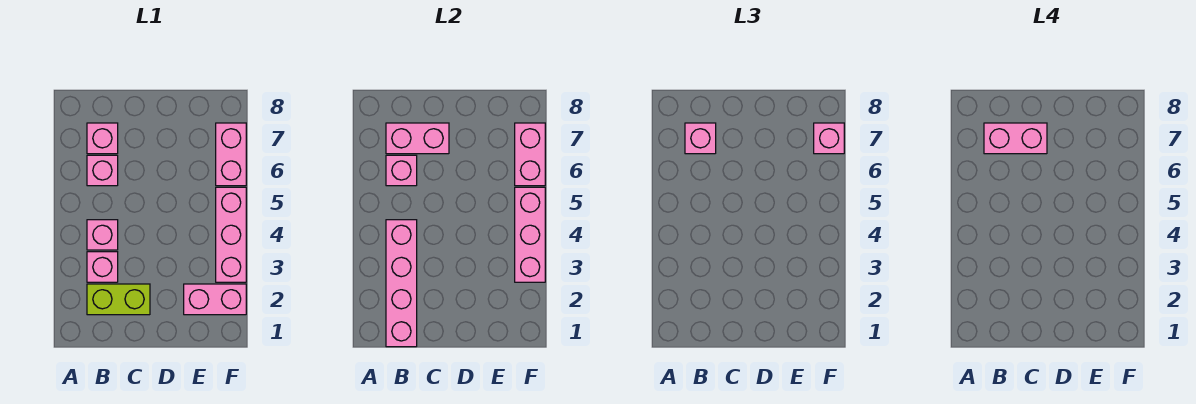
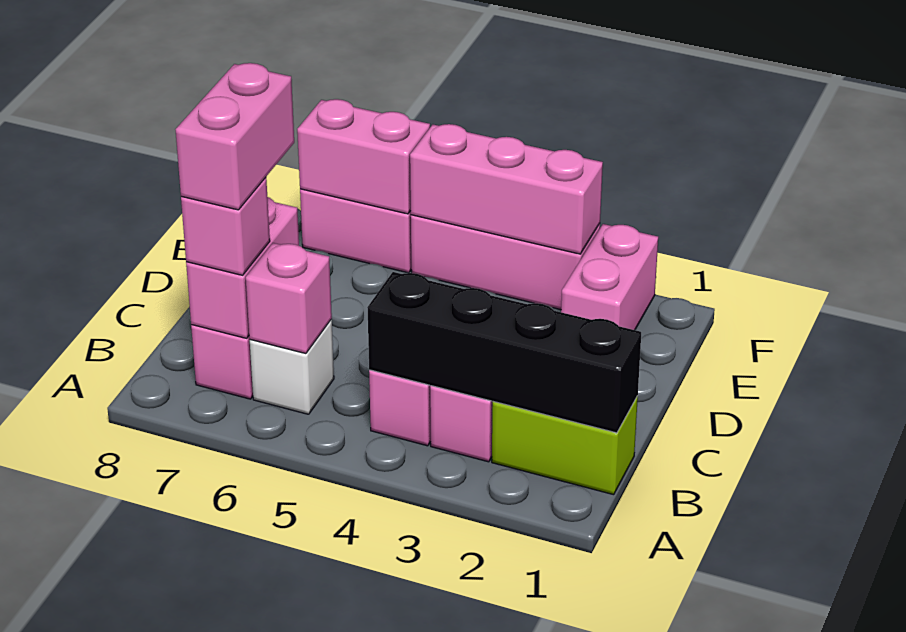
pink 1x4 brick [386,220,417,347] -> black 1x4 brick [367,272,641,433]
lime 1x2 brick [87,284,150,315] -> lime 1x2 brick turned to [492,396,638,495]
pink 1x1 brick [87,155,118,186] -> white 1x1 brick [250,320,334,414]
pink 1x1 brick [814,123,844,154] -> none

